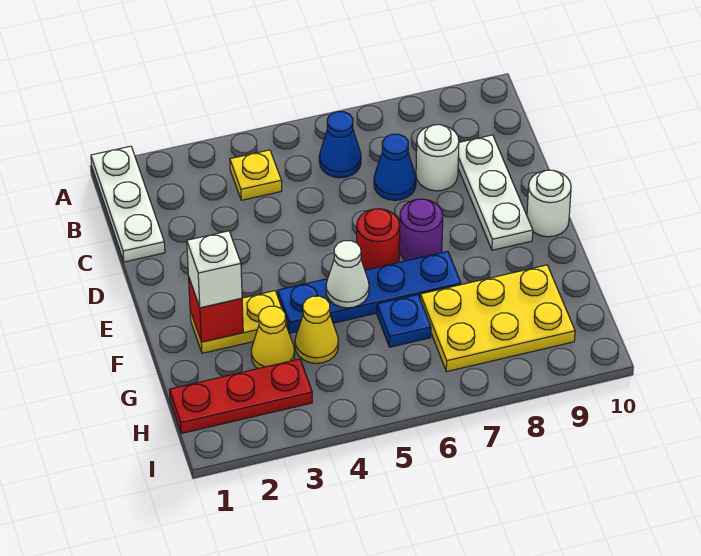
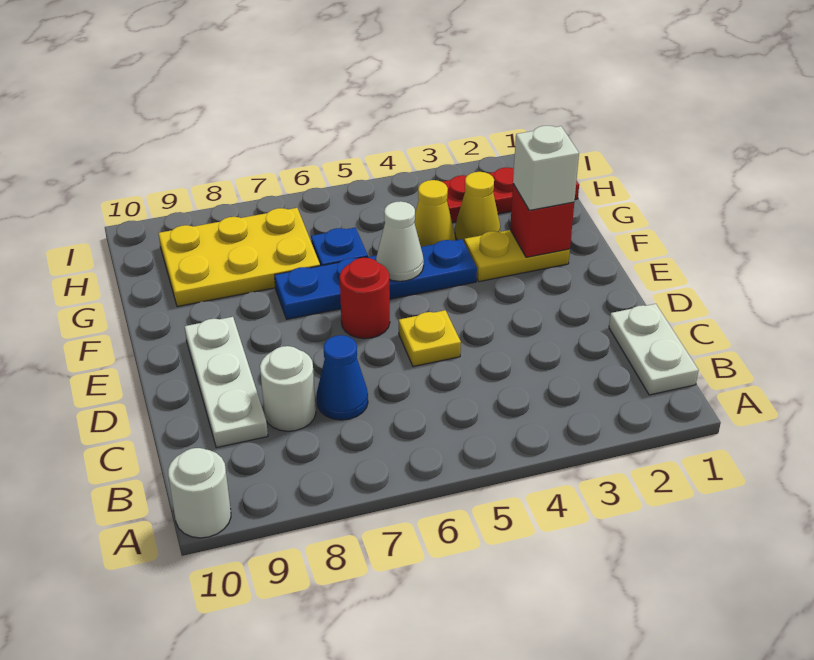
white 1x3 plate [91,146,165,262] -> white 1x2 plate [609,304,698,395]
yellow 1x1 plate [230,150,282,200] -> yellow 1x1 plate moved to [399,310,461,367]
blue 1x1 cone [319,112,361,178] -> none
purple 1x1 round brick [399,199,443,261] -> none
white 1x1 round brick [527,170,571,237] -> white 1x1 round brick moved to [168,448,231,538]

